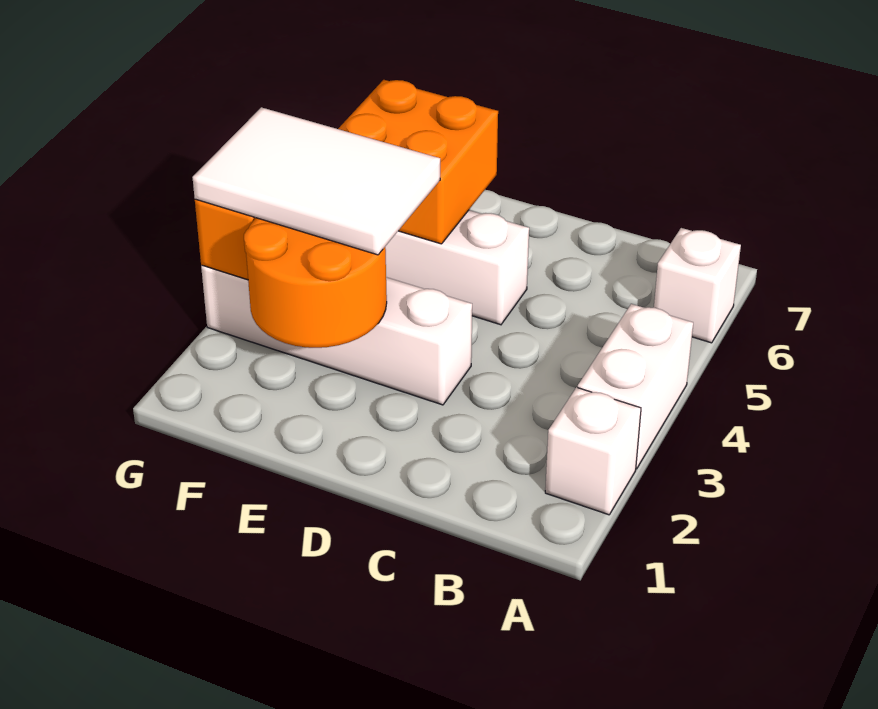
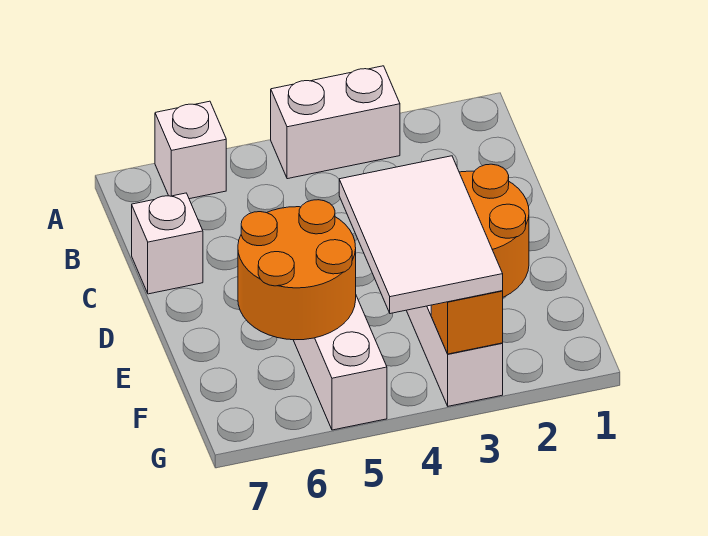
white 1x1 brick [545,387,641,515] -> white 1x1 brick moved to [132,193,203,294]
orange 2x2 brick [338,80,498,244] -> orange 2x2 round brick [238,200,356,340]

